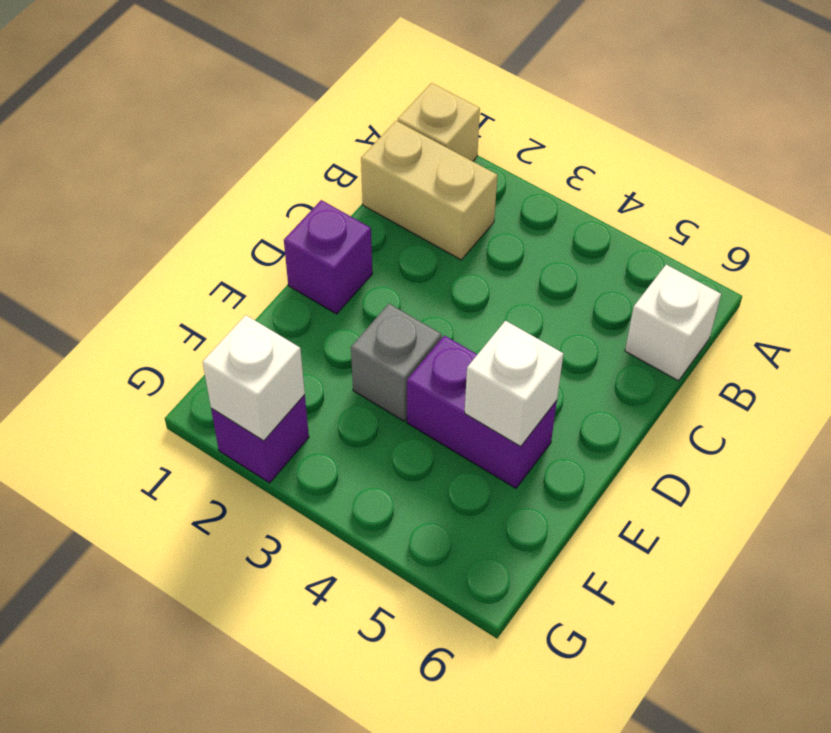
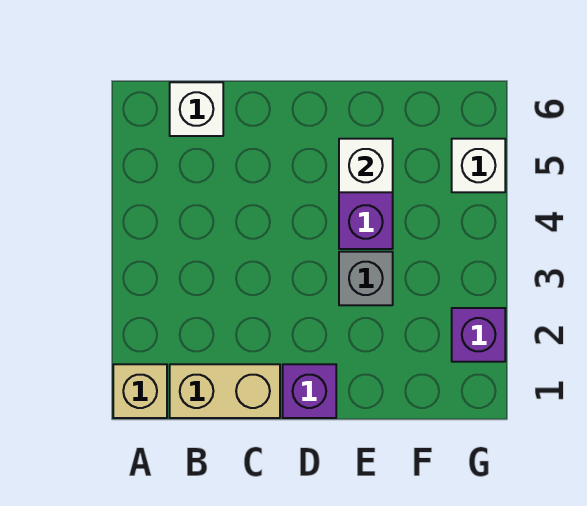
tan 1x2 brick [361,121,497,260] -> tan 1x2 brick turned to [170,364,280,418]
white 1x1 brick [203,315,305,441] -> white 1x1 brick moved to [452,139,505,192]

